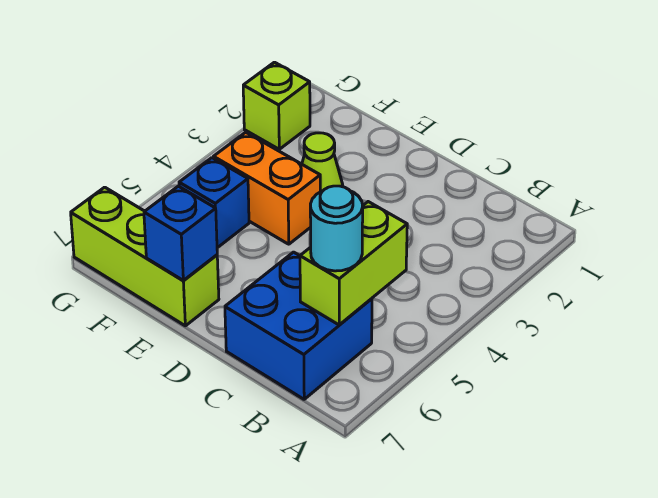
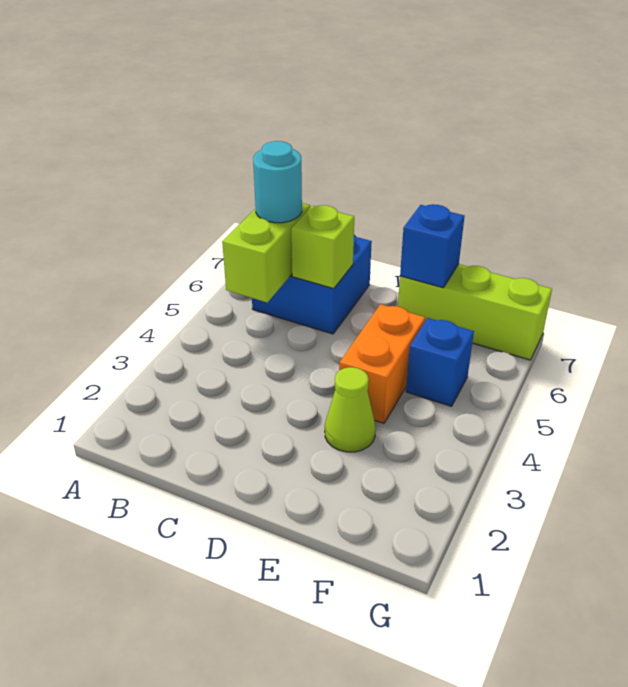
orange 1x2 brick [214,132,320,244] -> orange 1x2 brick turned to [339,304,425,423]
lime 1x1 brick [243,62,310,149] -> lime 1x1 brick moved to [291,205,354,289]

